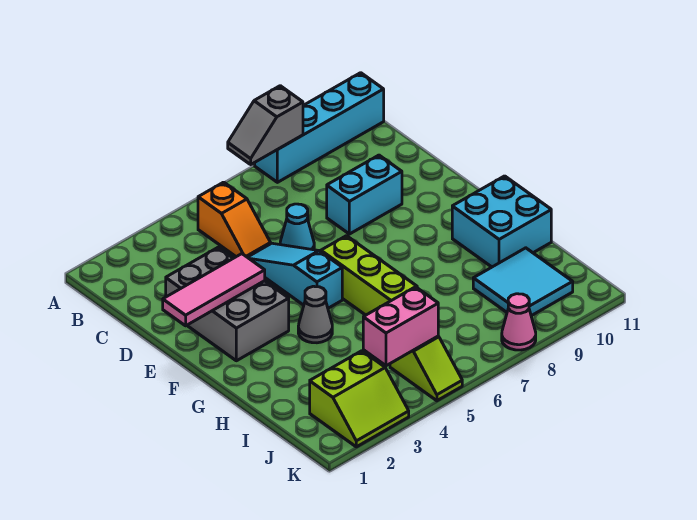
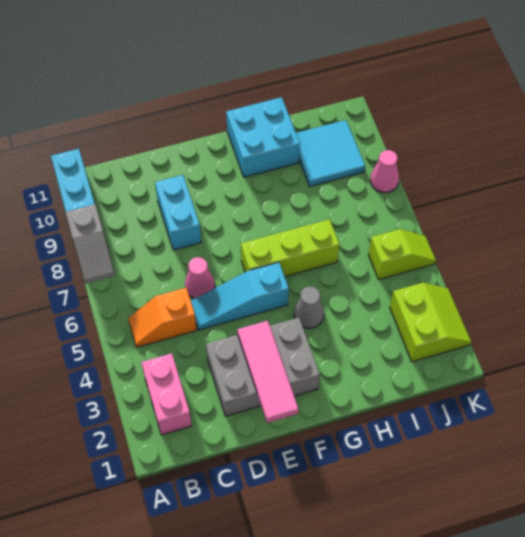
orange 1x2 slope [198,182,271,257] -> orange 1x2 slope turned to [128,288,197,347]
cyan 1x1 cone [280,204,314,250] -> pink 1x1 cone [185,257,215,299]
pink 1x2 brick [363,287,438,366] -> pink 1x2 brick moved to [141,353,192,435]

